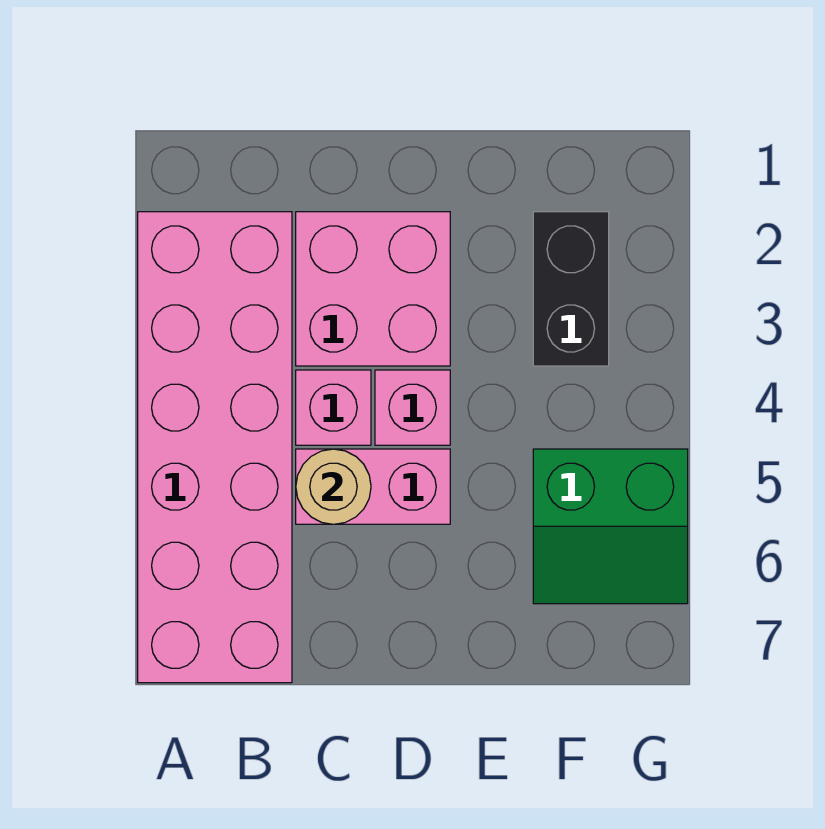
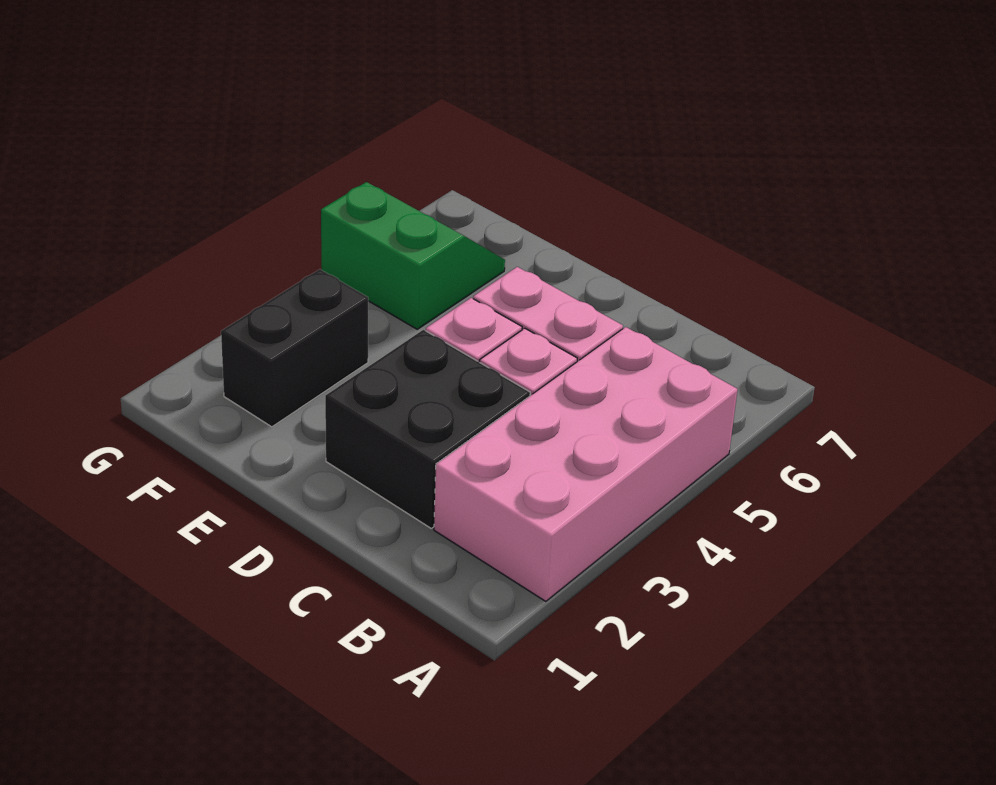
pink 2x6 brick [138,212,292,683] -> pink 2x4 brick [434,327,738,601]
pink 2x2 brick [296,212,450,366] -> black 2x2 brick [325,330,530,528]
tan 1x1 round brick [296,449,371,524] -> none

